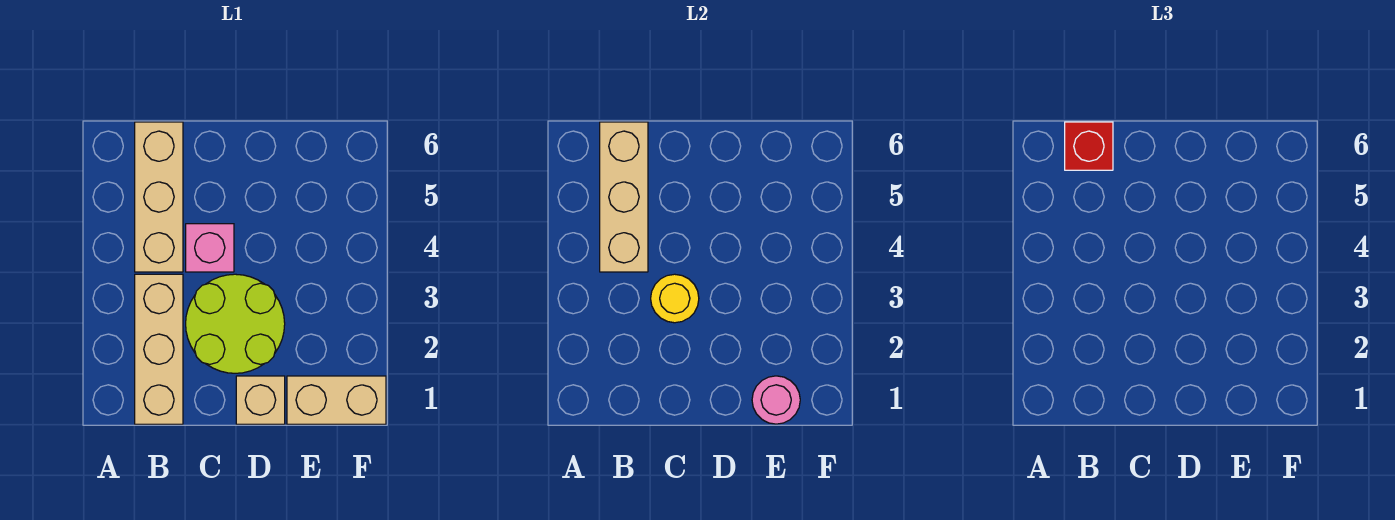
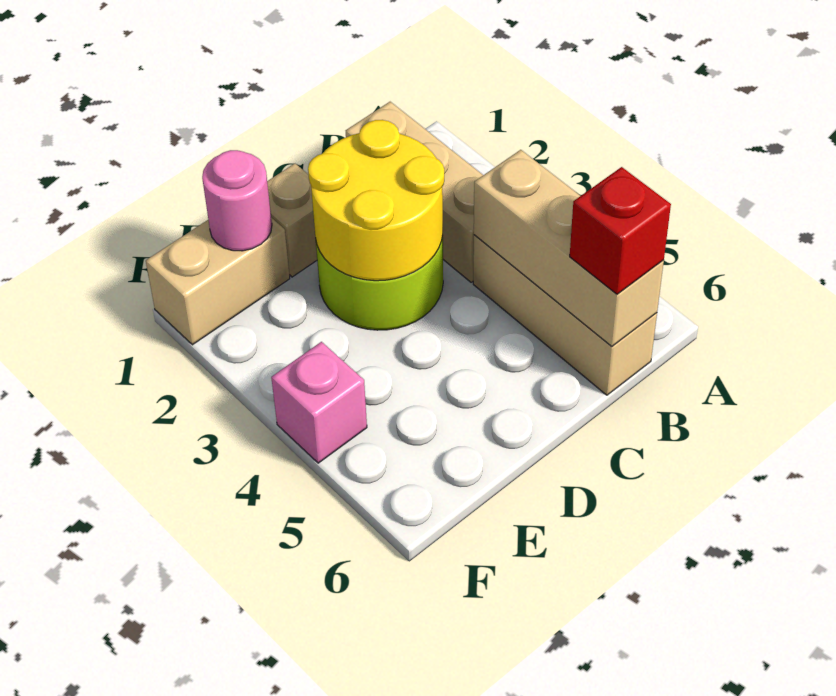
yellow 1x1 round brick [651,274,699,323] -> yellow 2x2 round brick [308,120,444,281]
pink 1x1 brick [186,224,234,272] -> pink 1x1 brick moved to [271,342,367,463]

